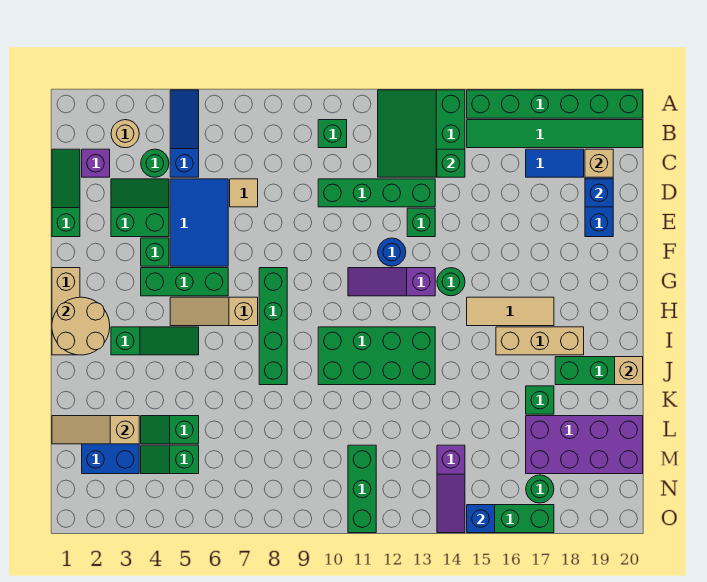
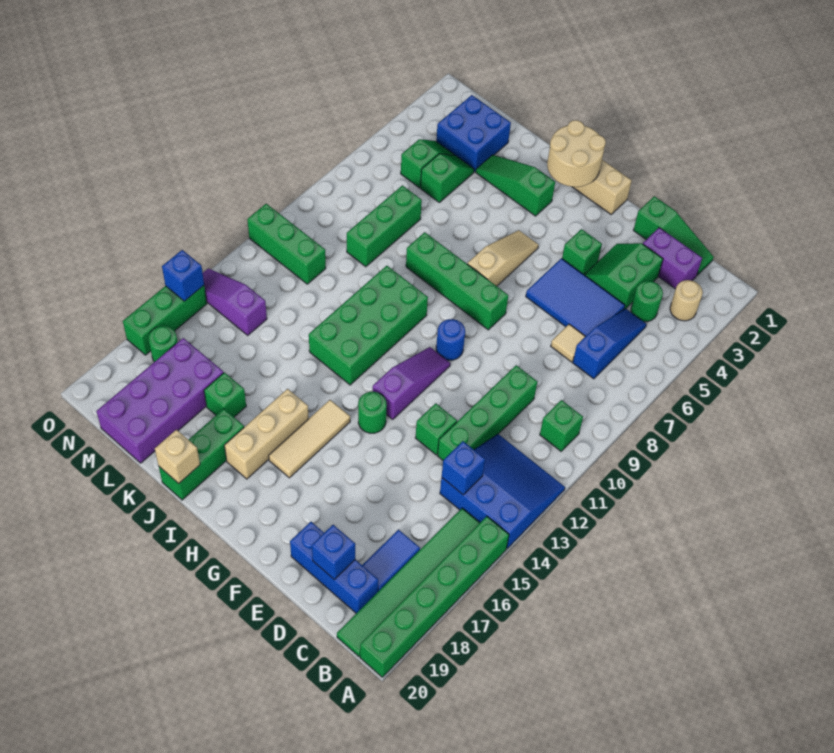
blue 1x3 slope [170,90,199,177] -> blue 1x3 slope turned to [573,309,646,379]
green 3x3 slope [378,90,465,177] -> blue 3x3 slope [440,434,565,549]
purple 1x1 brick [82,149,110,177] -> purple 1x2 brick [643,228,702,289]
green 1x1 brick [437,149,465,177] -> blue 1x1 brick [442,441,485,495]
tan 1x1 brick [585,149,613,177] -> none
green 2x2 slope [111,179,169,237] -> green 2x2 slope turned to [584,243,663,309]
blue 1x1 round brick [378,238,406,266] -> blue 1x1 round brick moved to [436,319,465,360]
green 1x3 brick [141,268,228,296] -> green 1x3 brick moved to [347,185,422,267]
green 1x3 slope [111,327,199,355] -> green 1x3 slope turned to [476,155,555,216]
tan 1x3 slope [52,416,139,444] -> none

